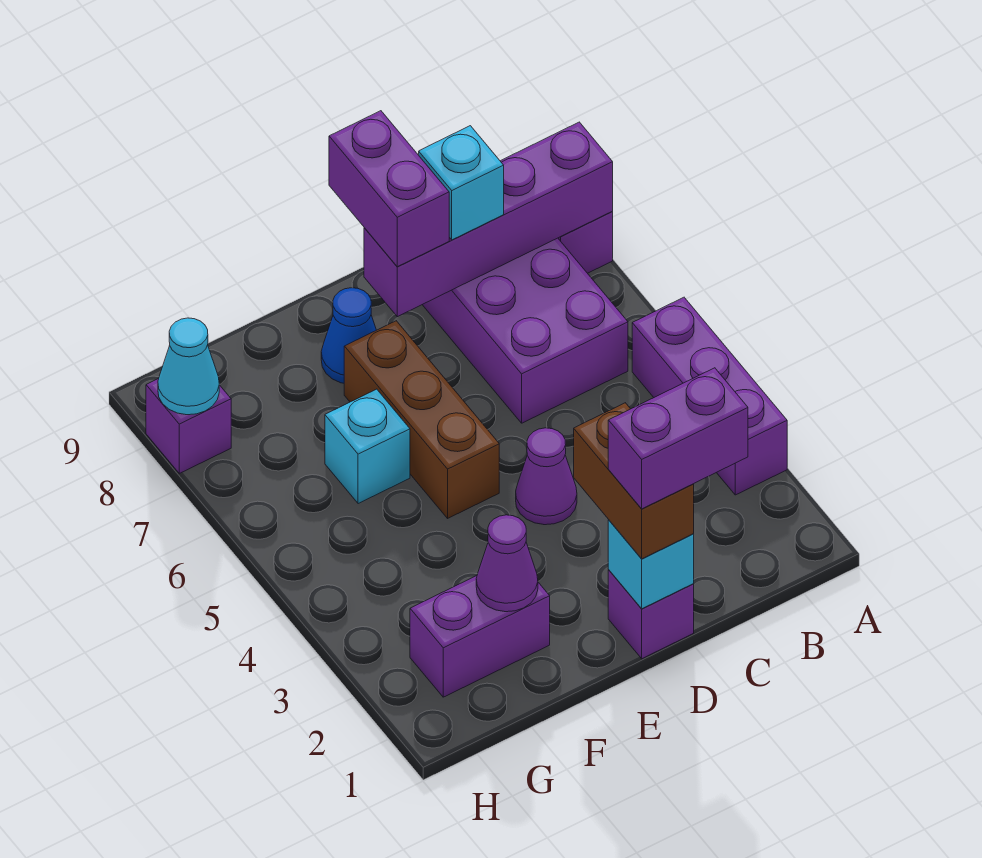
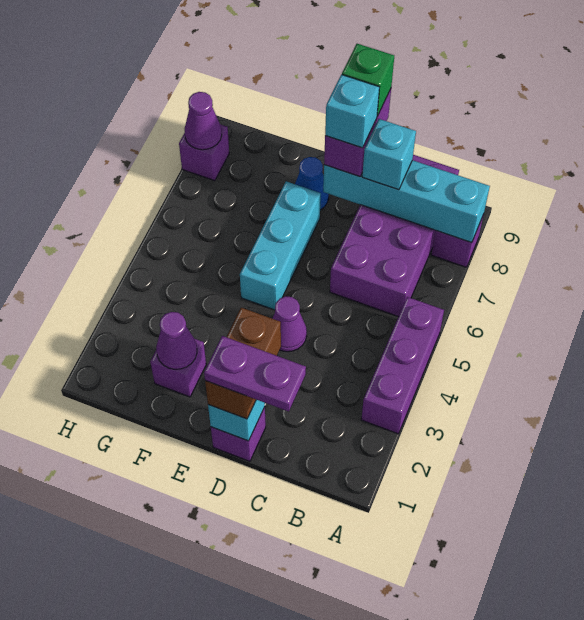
purple 1x4 brick [364,122,613,317] -> cyan 1x4 brick [323,160,490,243]
purple 1x2 brick [608,368,748,509] -> purple 1x2 plate [204,336,306,412]
none -> green 1x1 brick [342,44,394,116]
brown 1x3 brick [344,321,499,518] -> cyan 1x3 brick [240,181,321,310]
purple 1x2 brick [410,576,550,697] -> purple 1x1 brick [150,339,206,397]
cyan 1x1 brick [325,389,410,504] -> cyan 1x1 brick moved to [325,75,379,148]
cyan 1x1 cone [158,318,219,415] -> purple 1x1 cone [185,92,222,150]

